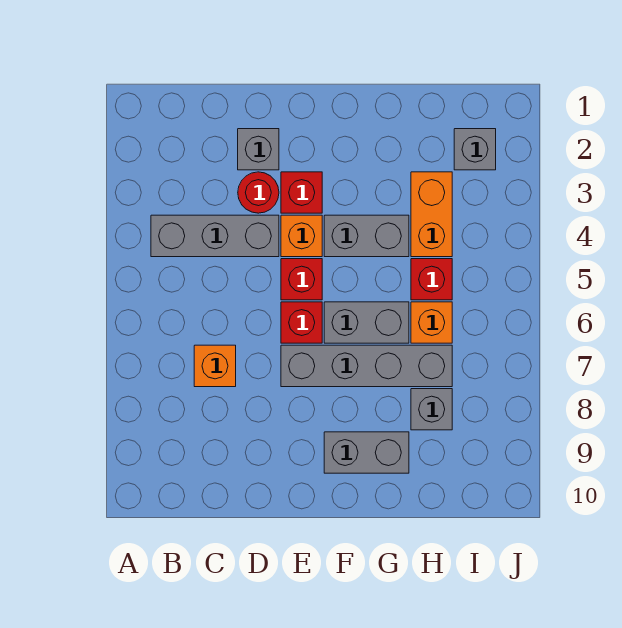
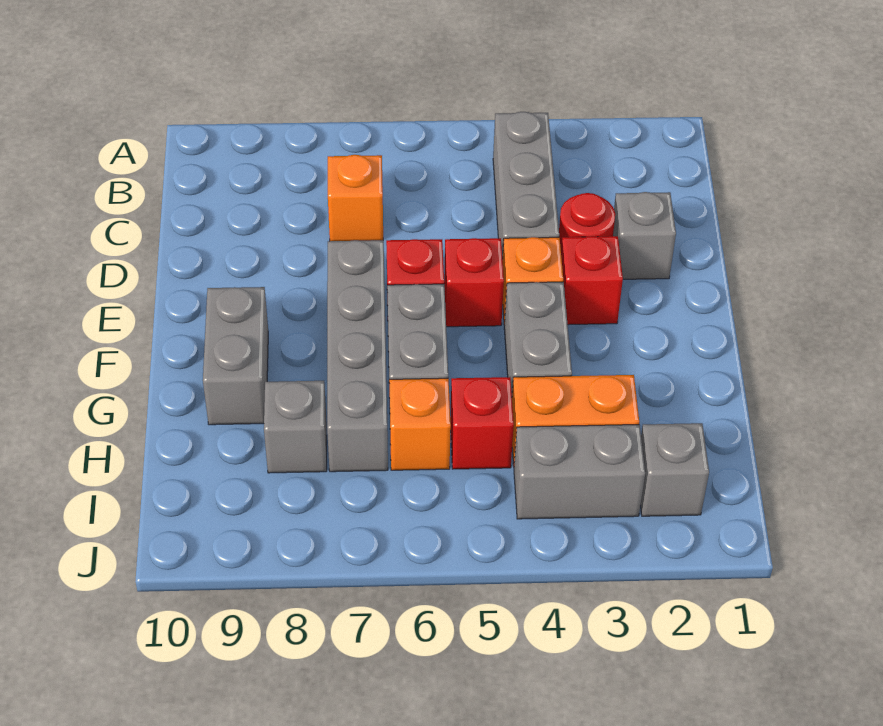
none -> grey 1x2 brick [514,425,645,519]

